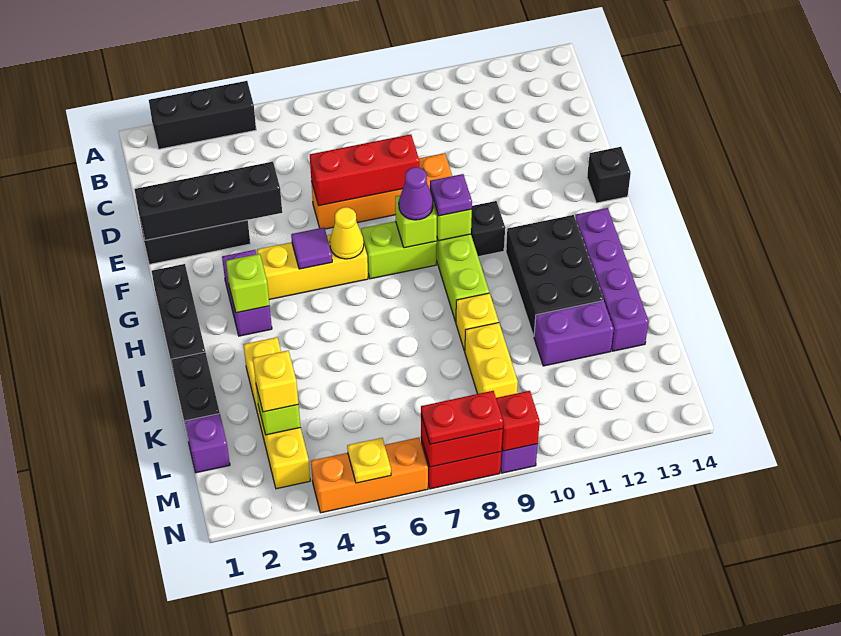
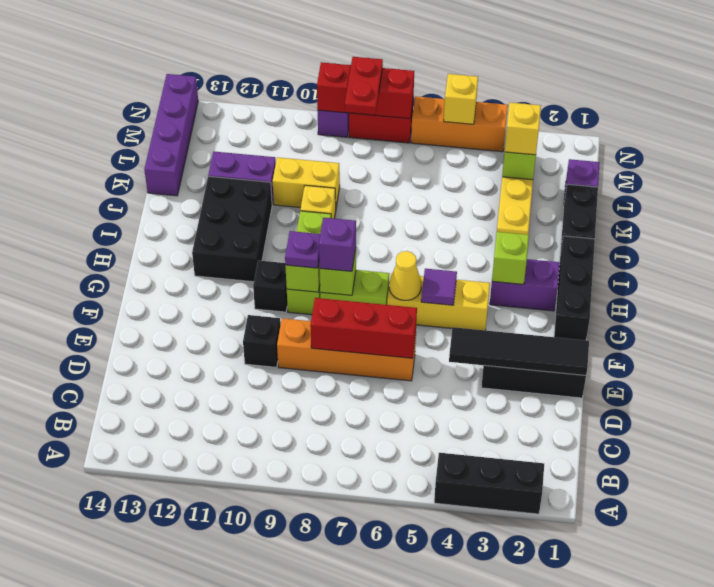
black 1x4 brick [135,162,282,240] -> black 1x4 tile [449,327,589,376]
black 1x1 brick [587,147,631,203] -> black 1x1 brick moved to [243,315,280,367]
purple 1x2 brick [222,250,272,336] -> purple 1x2 brick turned to [490,259,560,311]
purple 1x1 cone [399,167,433,220] -> purple 1x1 brick [319,218,356,271]
purple 1x4 brick [575,208,649,351] -> purple 1x4 brick moved to [144,74,198,196]
yellow 1x2 brick [465,323,518,398] -> yellow 1x2 brick turned to [273,157,340,208]
yellow 1x1 plate [347,438,391,483] -> yellow 1x1 brick [444,74,478,124]
red 1x2 plate [421,391,503,444] -> red 1x2 plate turned to [345,57,383,115]

